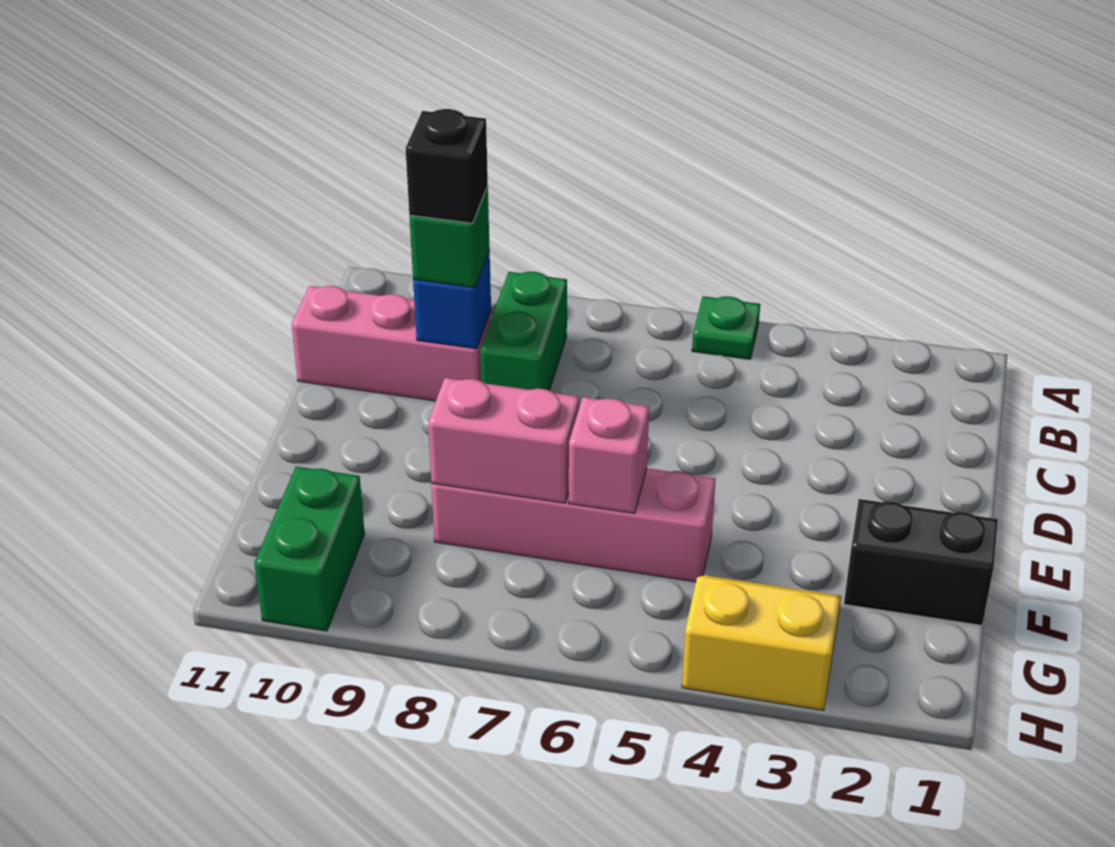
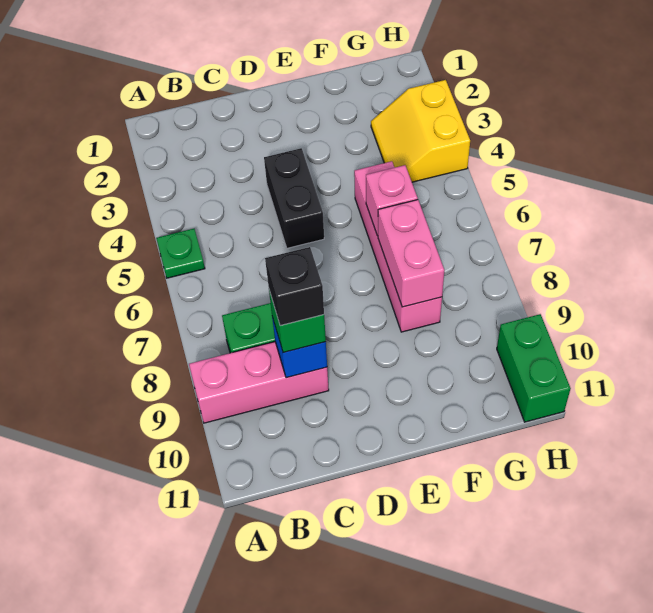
pink 1x3 brick [292,286,491,401] -> pink 1x3 brick turned to [189,342,329,423]
black 1x2 brick [844,499,998,625] -> black 1x2 brick moved to [264,148,324,248]
green 1x2 brick [254,466,365,631] -> green 1x2 brick turned to [497,314,571,422]

